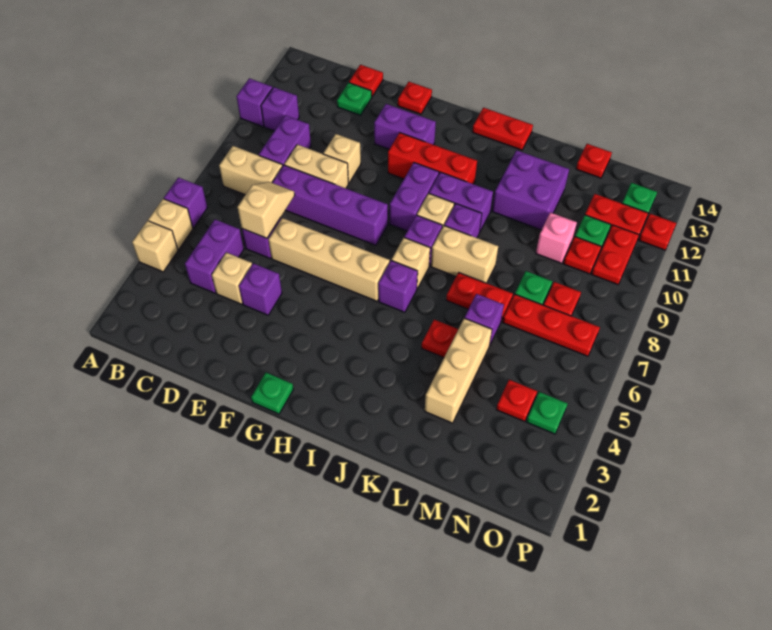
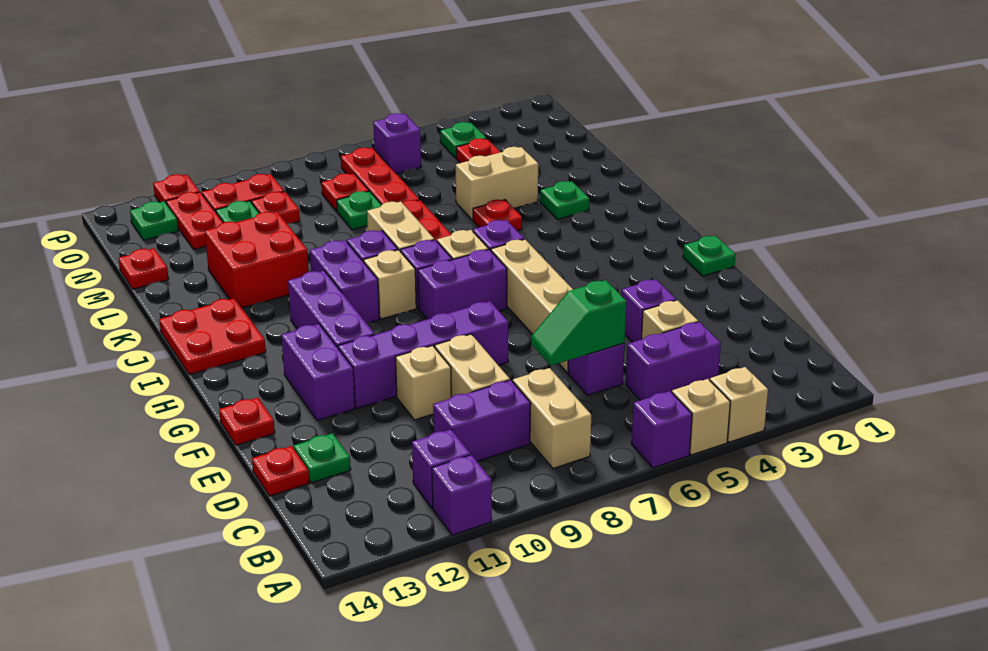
tan 1x2 slope [238,182,295,238] -> green 1x2 slope [531,280,626,366]
purple 1x4 brick [272,165,388,245] -> purple 1x4 brick turned to [338,301,508,408]
red 1x3 brick [388,133,477,184] -> purple 1x3 brick [288,271,375,348]
purple 1x2 brick [390,163,439,231] -> purple 1x2 brick moved to [418,249,507,319]
red 1x2 plate [473,108,533,150] -> red 2x2 plate [159,298,266,375]
none -> green 1x1 plate [540,181,589,219]
purple 2x2 brick [492,150,569,230] -> red 2x2 brick [205,212,309,308]
tan 1x3 brick [425,318,492,423] -> tan 1x2 brick [456,147,538,220]
purple 1x1 brick [465,294,504,346] -> purple 1x1 brick moved to [373,113,421,174]
pink 1x1 brick [536,212,577,263] -> none

